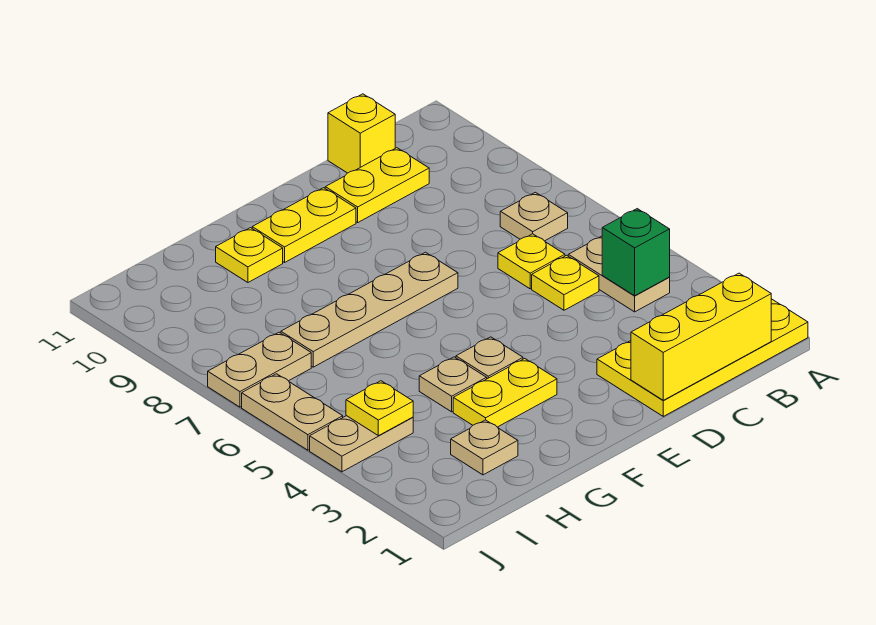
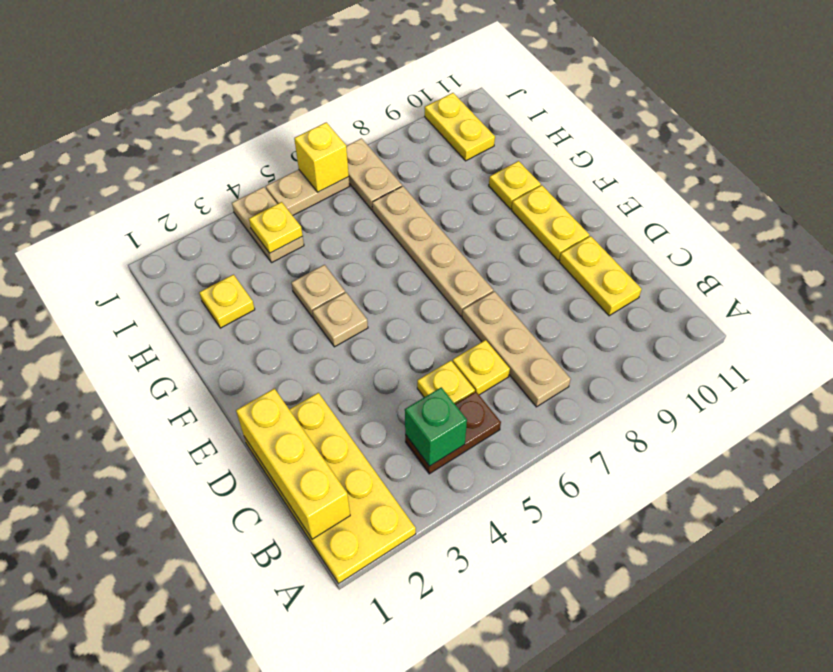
tan 1x2 plate [568,236,670,312] -> brown 1x2 plate [405,392,501,474]
tan 1x1 plate [500,192,568,241] -> tan 1x3 plate [462,291,571,407]
yellow 1x1 brick [328,94,395,173] -> yellow 1x1 brick moved to [294,122,349,192]
yellow 1x2 plate [453,359,557,427] -> yellow 1x2 plate moved to [425,93,495,161]
tan 1x1 plate [451,420,518,475] -> yellow 1x1 plate [199,275,255,328]

